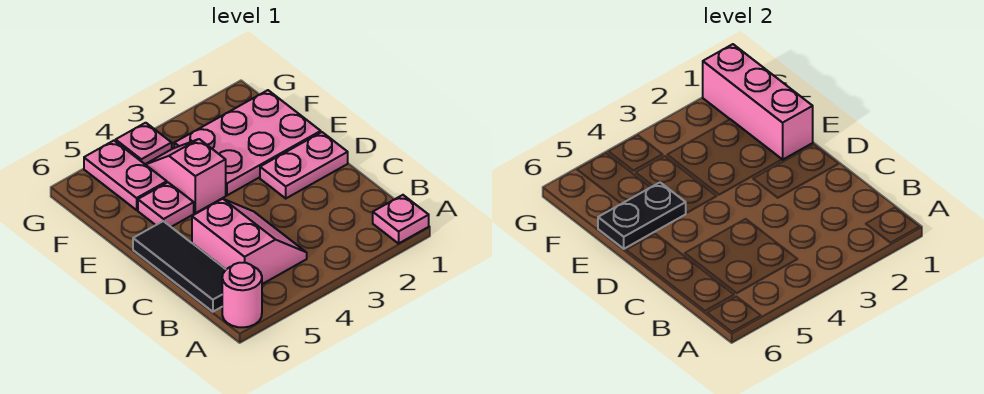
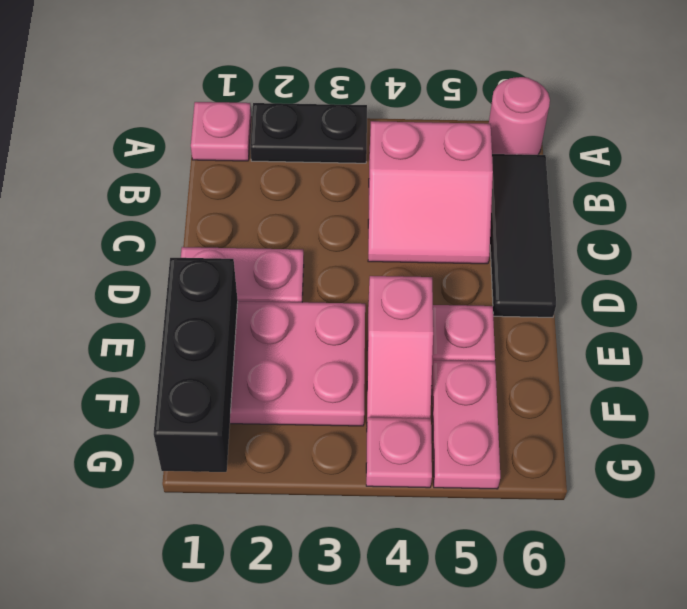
pink 2x2 slope [192,199,307,284] -> pink 2x2 slope turned to [368,121,493,264]
pink 1x3 brick [703,44,813,160] -> black 1x3 brick [154,258,238,472]
black 1x2 plate [598,183,686,249] -> black 1x2 plate moved to [250,103,367,163]

